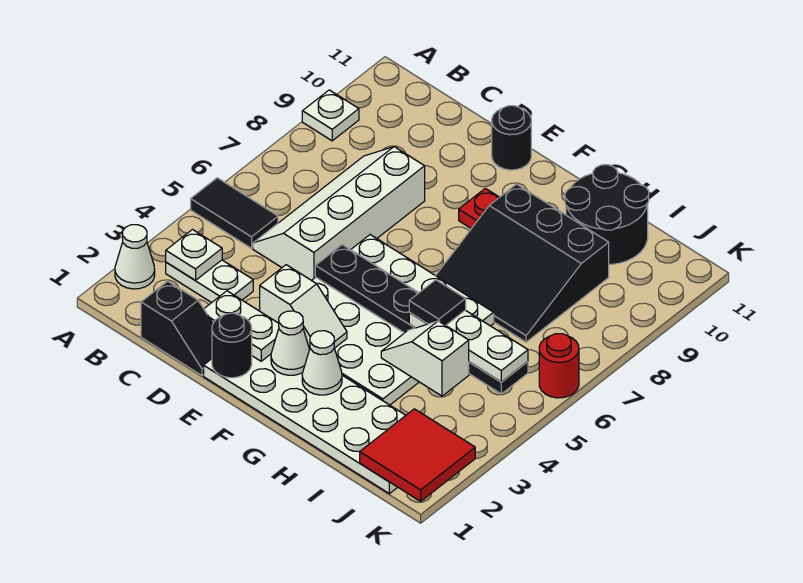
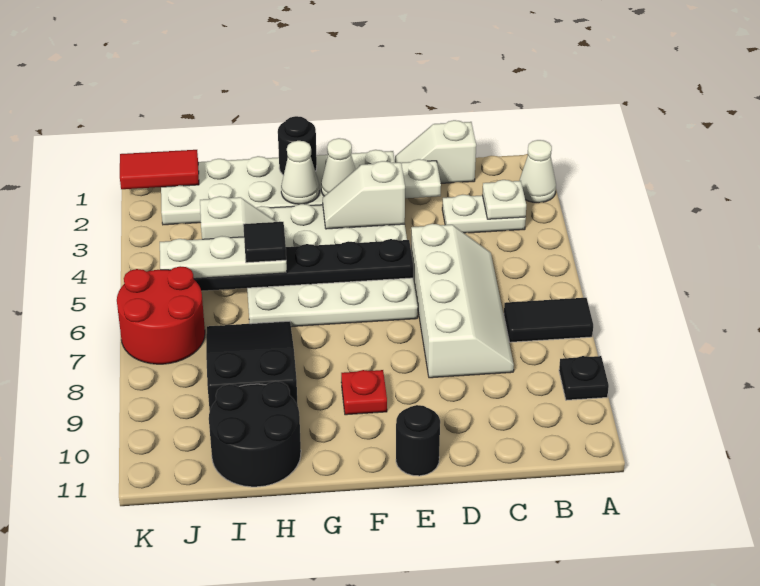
black 1x2 tile [191,178,278,248] -> black 1x2 tile moved to [504,298,593,342]
white 1x1 plate [302,90,359,141] -> black 1x1 plate [559,356,609,400]
black 1x2 slope [141,281,213,375] -> white 1x2 slope [395,120,476,183]
black 1x1 round brick [212,313,252,378] -> black 1x1 round brick moved to [278,116,317,175]
black 3x3 slope [436,184,609,342] -> black 2x3 slope [206,321,298,410]
red 2x2 tile [360,409,475,501] -> red 1x2 tile [120,150,199,189]
red 1x1 round brick [539,334,579,398] -> red 2x2 round brick [117,266,205,364]

